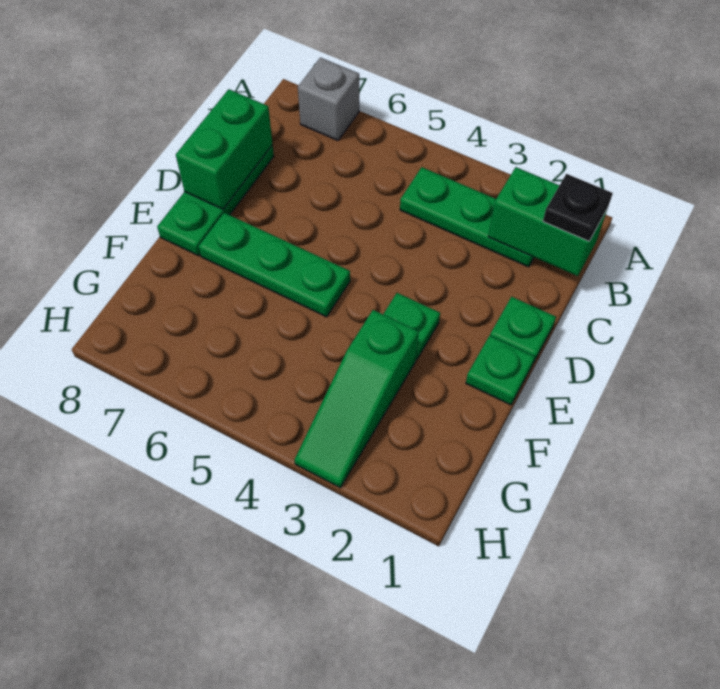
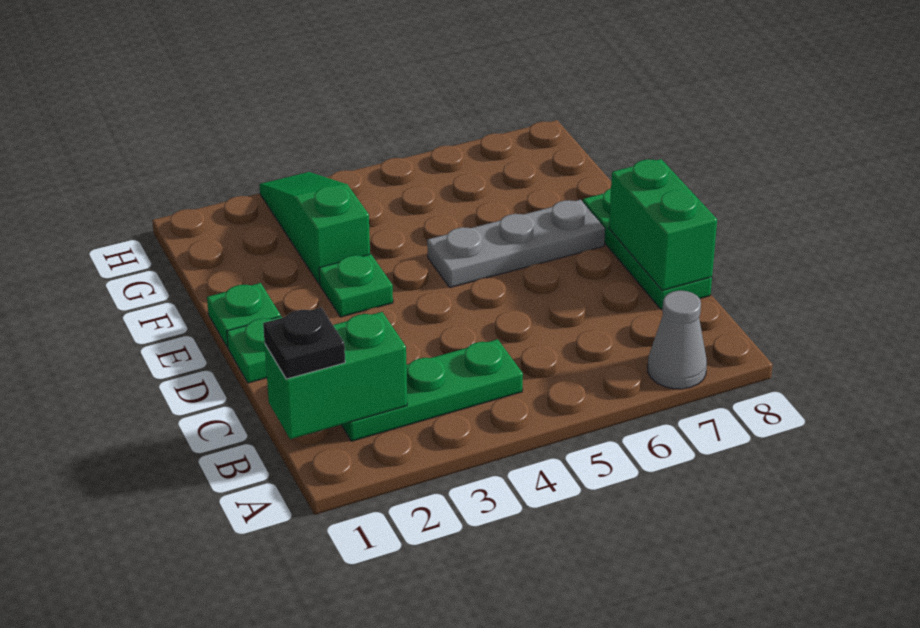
grey 1x1 brick [298,58,359,141] -> grey 1x1 cone [648,291,707,389]
green 1x3 plate [199,213,350,317] -> grey 1x3 plate [427,200,605,288]

